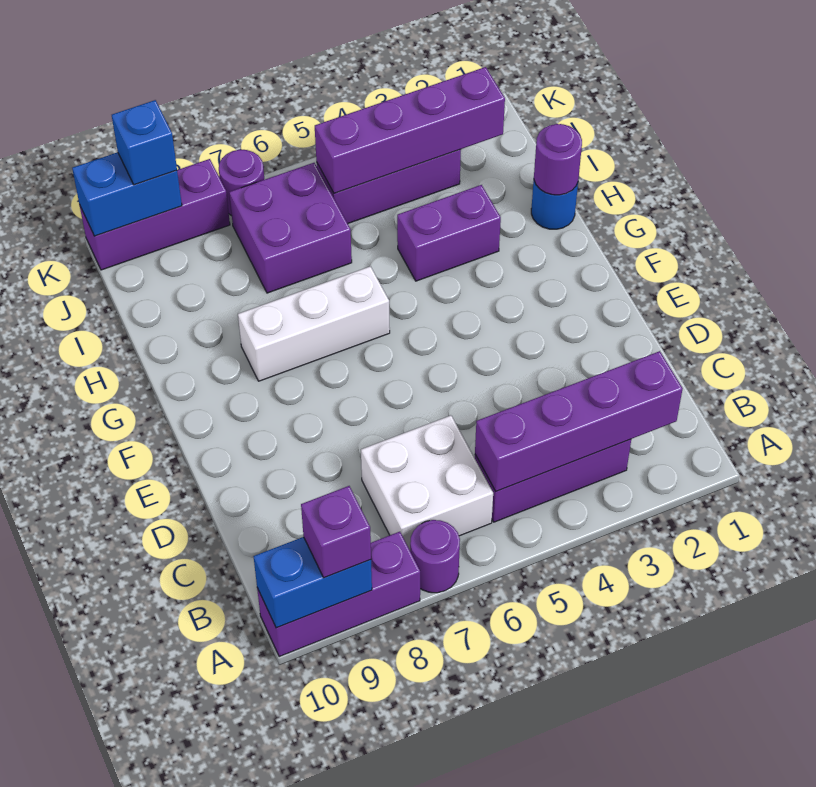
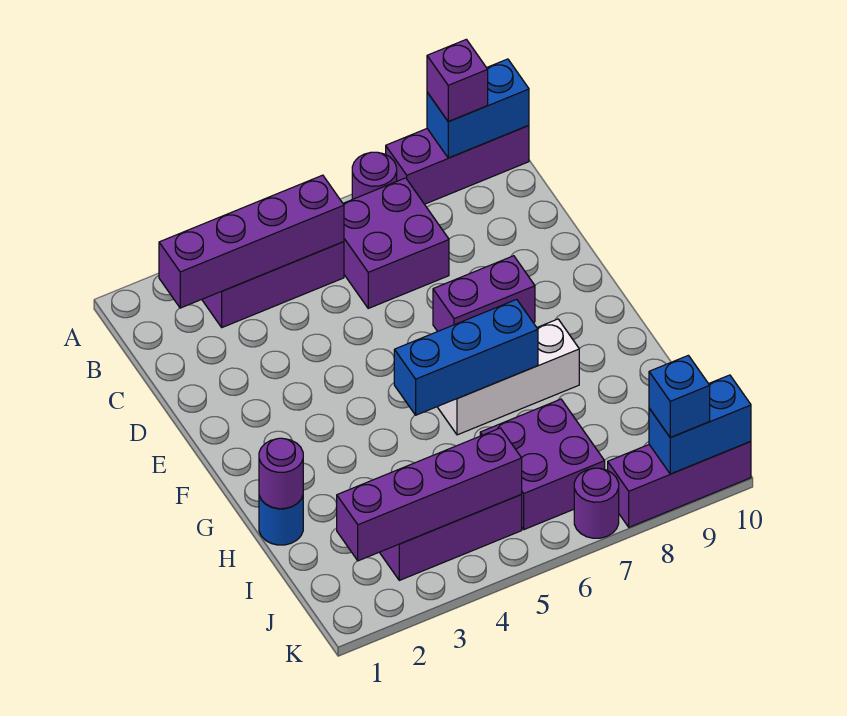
white 2x2 brick [361,415,493,550] -> purple 2x2 brick [343,178,449,308]
none -> blue 1x3 brick [394,299,538,415]
purple 1x2 brick [397,185,501,281] -> purple 1x2 brick moved to [433,256,535,331]

